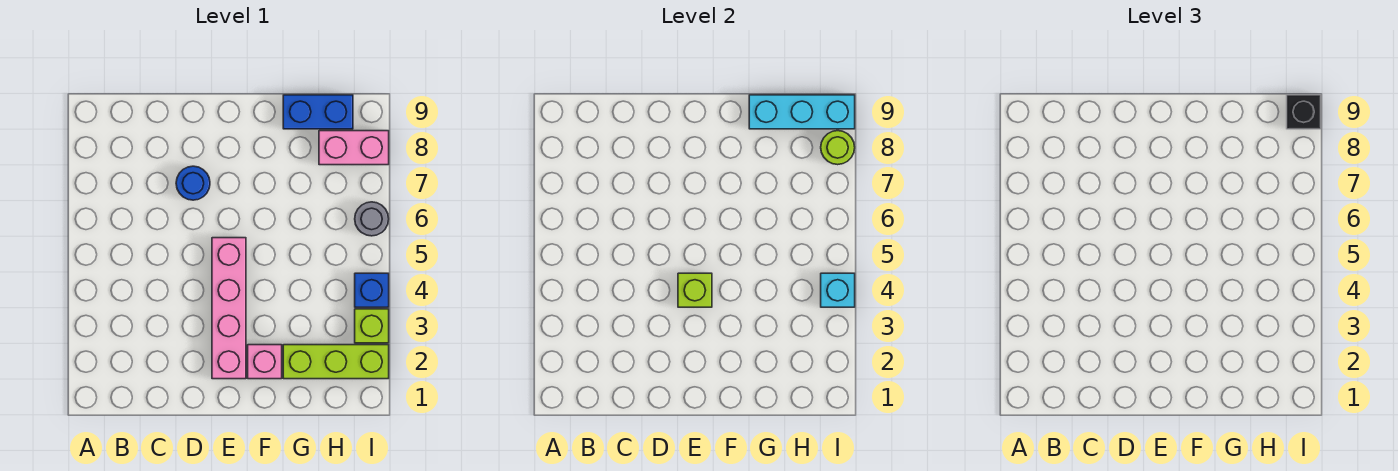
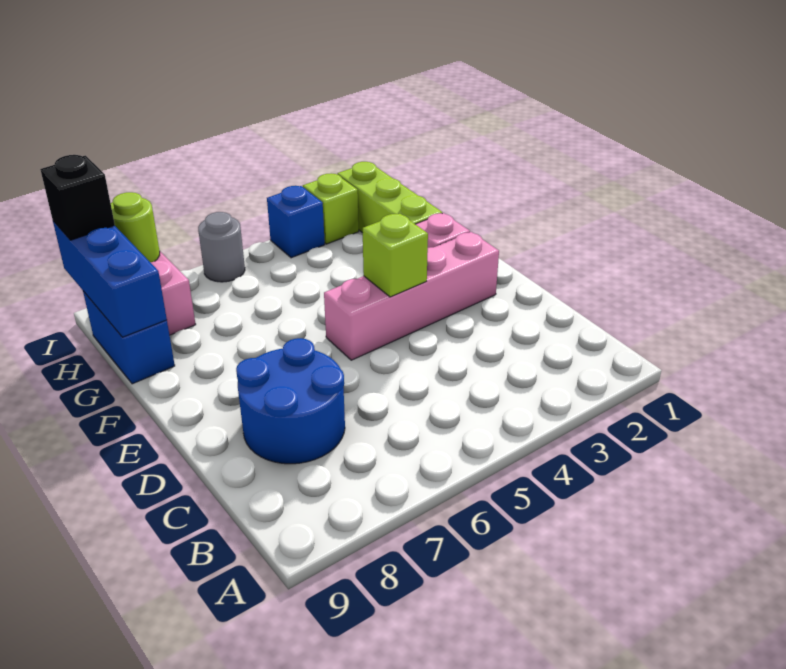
blue 1x1 round brick [176,166,210,200] -> blue 2x2 round brick [236,338,345,464]
cyan 1x3 brick [749,95,855,129] -> blue 1x3 brick [53,221,167,337]
cyan 1x1 brick [821,273,855,307] -> none

